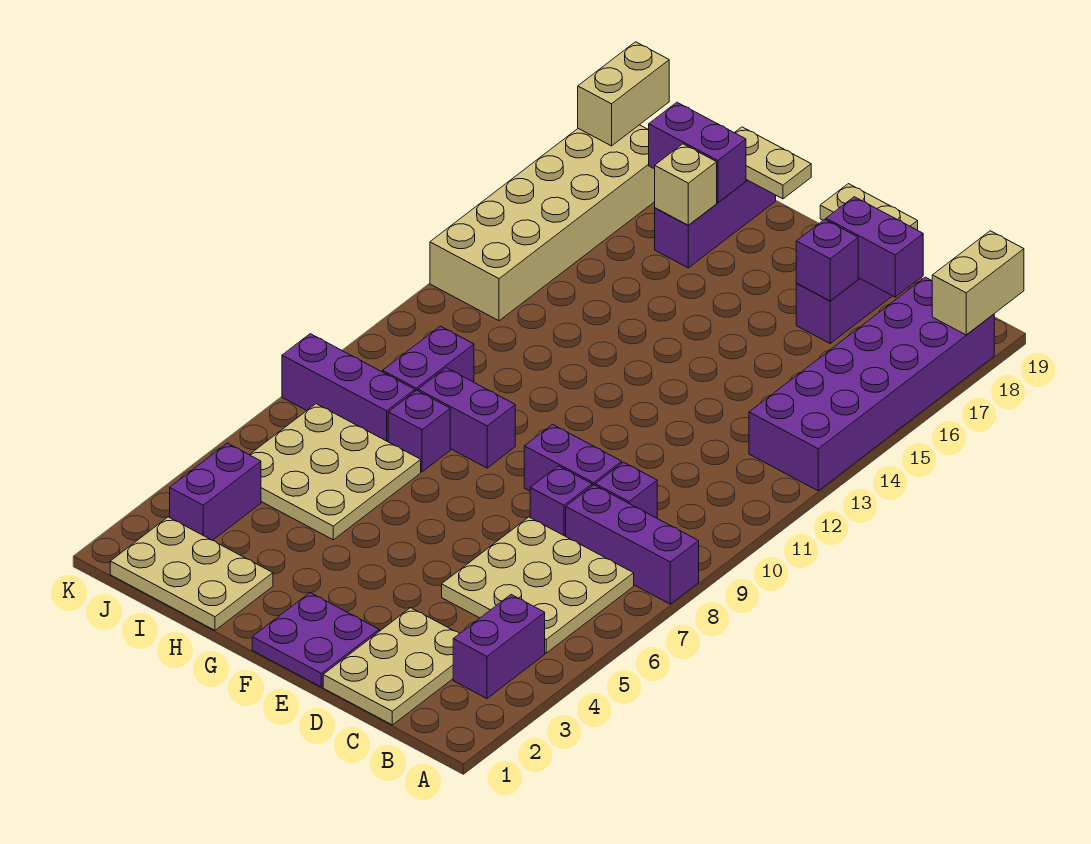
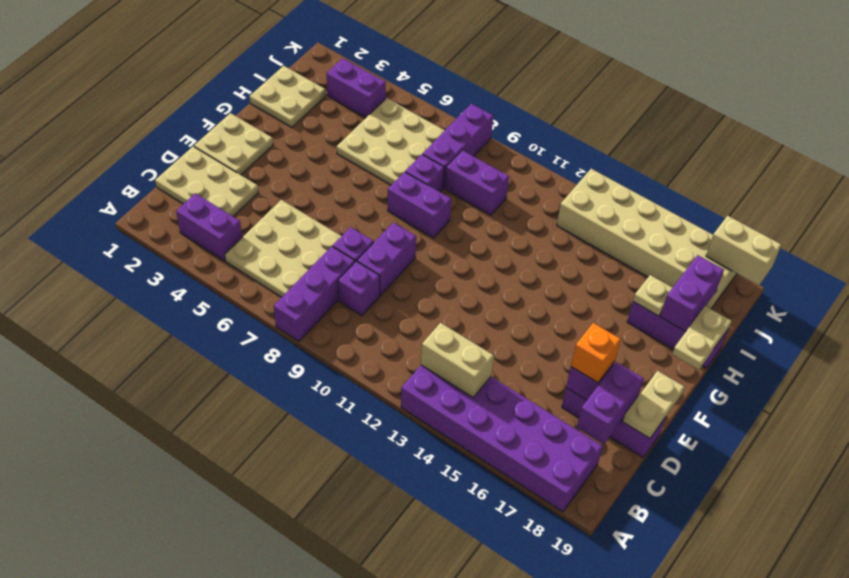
tan 1x2 brick [932,231,1024,335] -> tan 1x2 brick moved to [421,323,494,397]
none -> orange 1x1 brick [571,323,621,383]
purple 2x2 plate [252,593,379,687] -> tan 2x2 plate [194,113,273,175]
purple 1x2 brick [418,368,515,468] -> purple 1x2 brick turned to [388,172,451,238]
tan 2x3 plate [110,517,273,630] -> tan 2x2 plate [250,66,326,127]
tan 1x1 brick [655,144,717,225] -> tan 1x1 plate [633,275,673,316]

